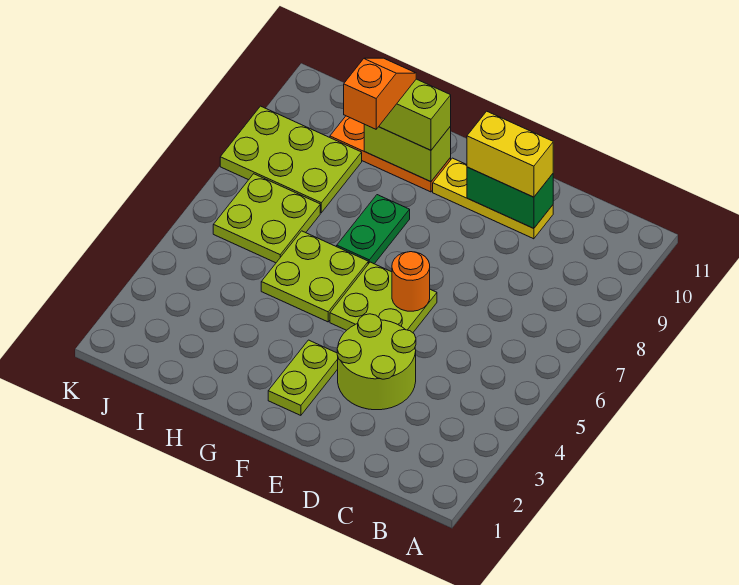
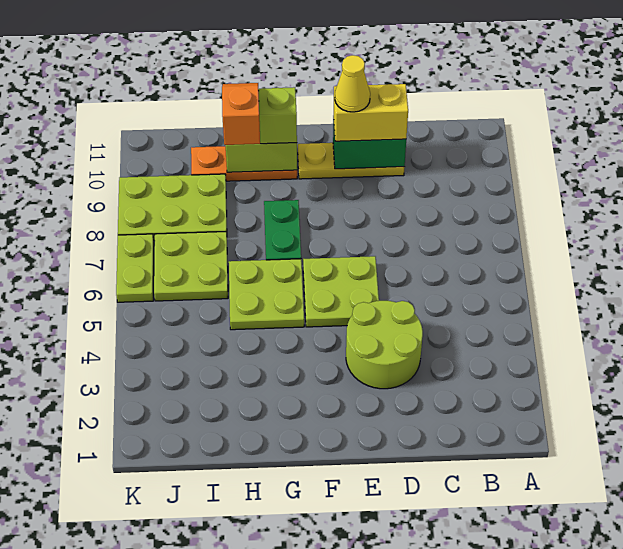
orange 1x1 round brick [392,252,430,311] -> none
none -> yellow 1x1 cone [335,55,370,112]
lime 1x2 plate [268,340,338,415] -> lime 1x2 plate moved to [116,234,154,302]

